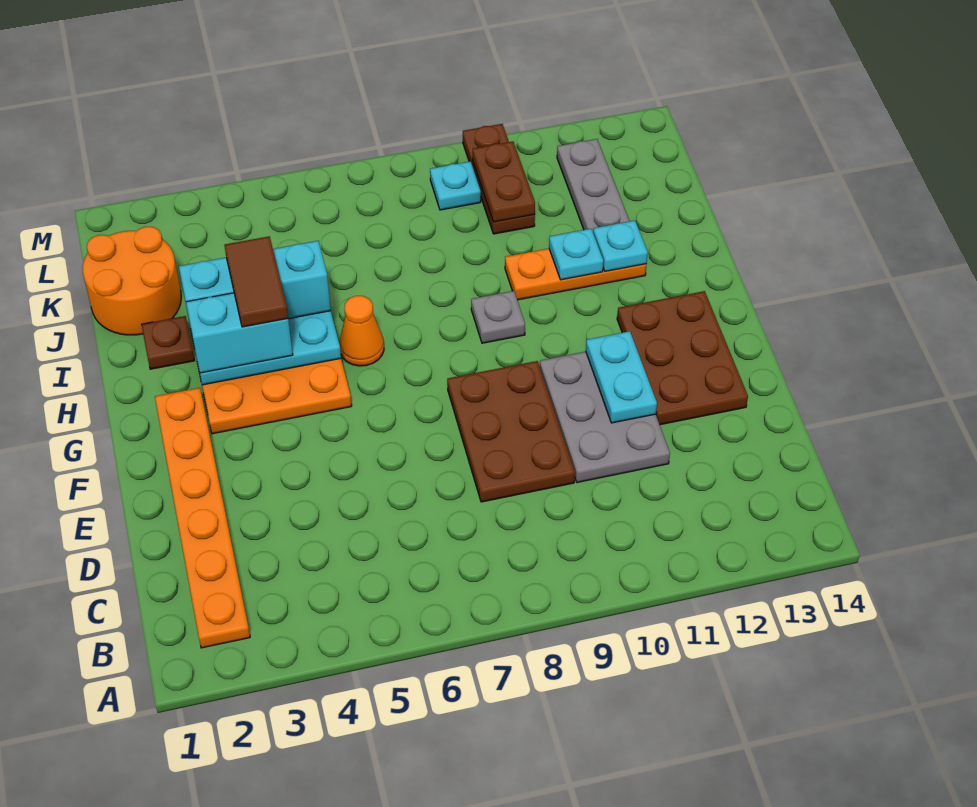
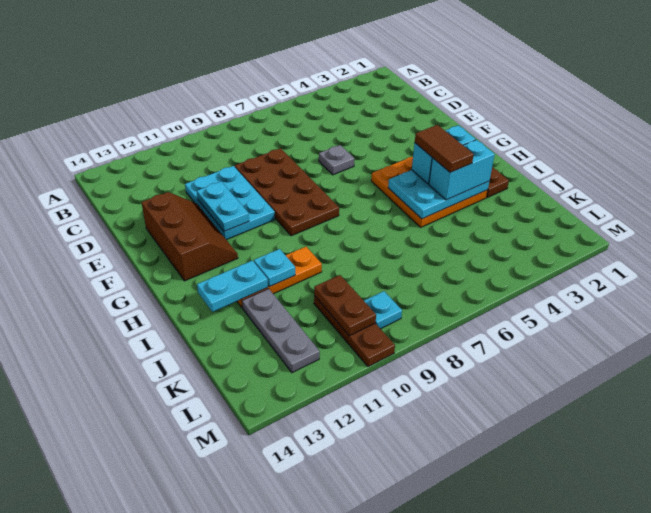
orange 1x6 plate [155,388,250,648] -> none
brown 2x3 plate [447,361,575,502] -> brown 2x4 plate [235,148,339,236]
grey 2x3 plate [540,352,670,482] -> cyan 2x3 plate [185,166,275,240]
brown 2x3 plate [617,291,748,425] -> brown 2x3 slope [142,192,238,281]
orange 1x1 cone [339,296,384,366] -> none
grey 1x1 plate [471,291,525,343] -> grey 1x1 plate moved to [319,145,354,175]
cyan 1x3 brick [179,241,331,322] -> cyan 1x2 brick [429,140,495,200]
cyan 1x1 plate [593,221,648,271] -> cyan 1x2 plate [197,261,268,312]
orange 2x2 round brick [82,227,181,335] -> none

